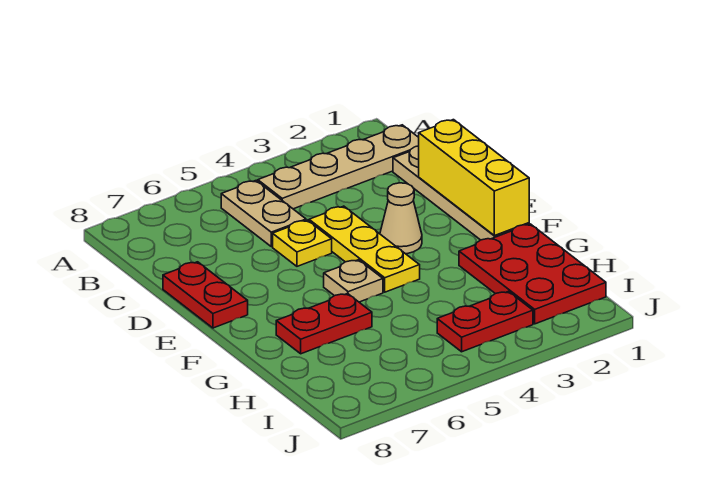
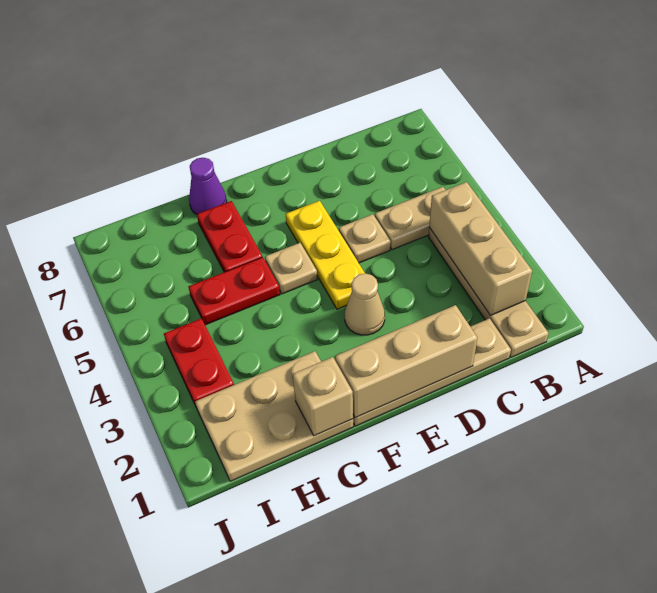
none -> tan 1x3 brick [429,182,532,315]
yellow 1x3 brick [419,120,529,236] -> tan 1x3 brick [335,305,477,418]
yellow 1x3 plate [309,206,420,292] -> yellow 1x3 plate turned to [286,201,365,309]
yellow 1x1 plate [273,220,332,266] -> tan 1x1 plate [339,214,391,263]
red 1x2 plate [163,262,248,328] -> red 1x2 plate moved to [189,257,280,325]
red 2x3 plate [459,224,606,324] -> tan 2x3 plate [195,351,353,481]
none -> tan 1x1 brick [293,357,353,436]
none -> purple 1x1 cone [189,158,227,214]

